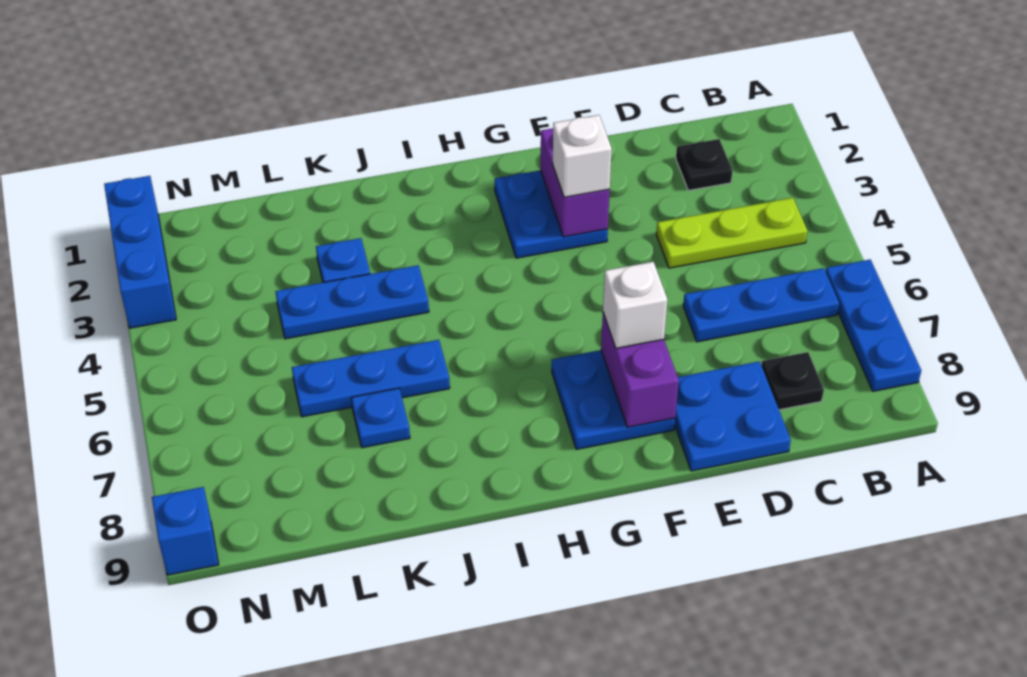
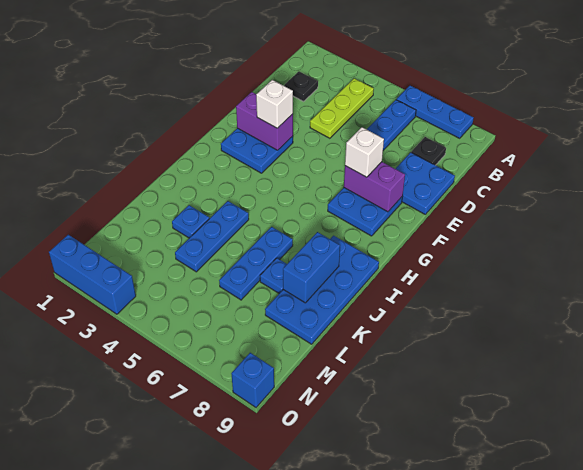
none -> blue 2x4 plate [265,236,379,344]
none -> blue 1x2 brick [283,232,340,303]

